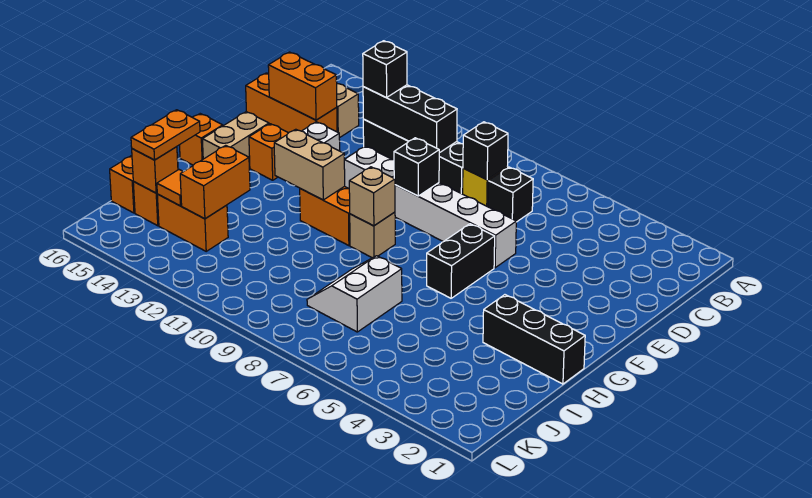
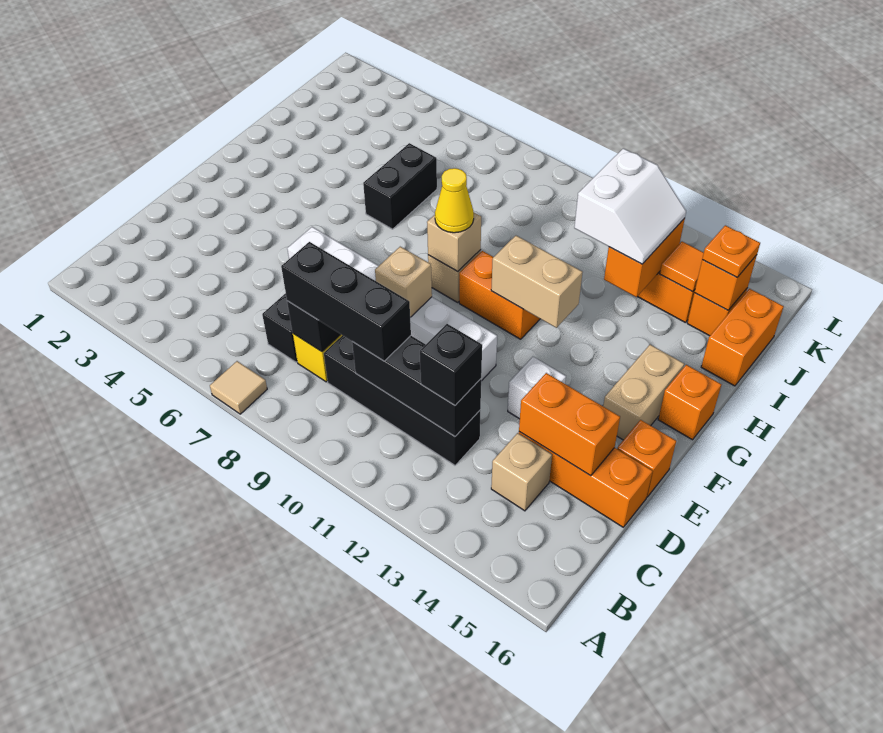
none -> tan 1x1 tile [210,361,267,414]
black 1x1 brick [394,138,439,196] -> tan 1x1 brick [375,247,432,317]
black 1x2 brick [427,224,495,298] -> black 1x2 brick moved to [363,143,437,229]
orange 1x1 brick [249,124,288,180] -> orange 1x1 brick moved to [617,420,676,497]
none -> yellow 1x1 cone [435,168,474,233]
black 1x3 brick [483,295,585,384] -> black 1x3 brick moved to [281,242,411,361]
white 2x2 slope [307,256,402,332] -> white 2x2 slope moved to [574,148,686,264]
orange 1x2 plate [131,110,200,160] -> orange 1x1 plate [702,225,760,277]

